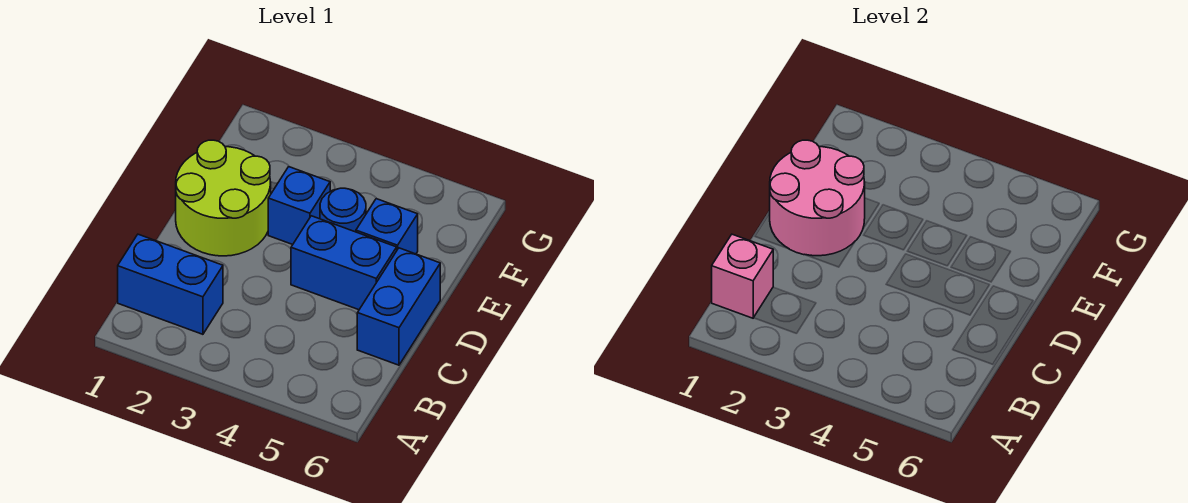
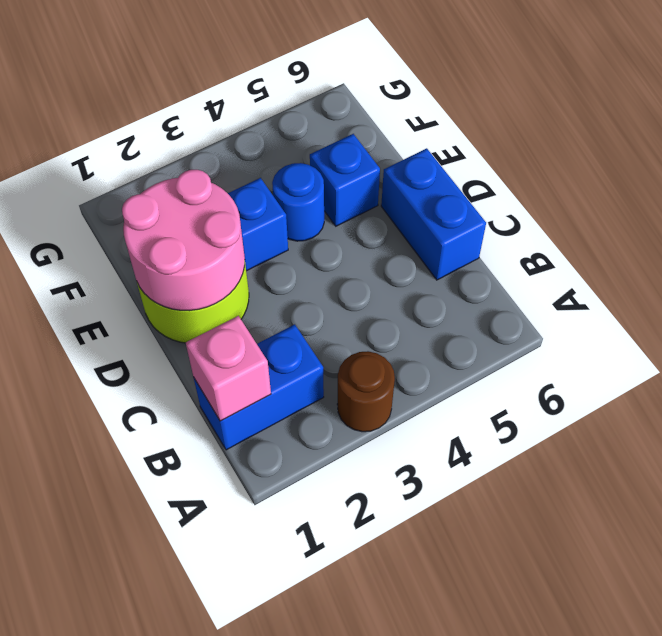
none -> brown 1x1 round brick [337,351,395,432]
blue 1x2 brick [291,216,397,310] -> none

